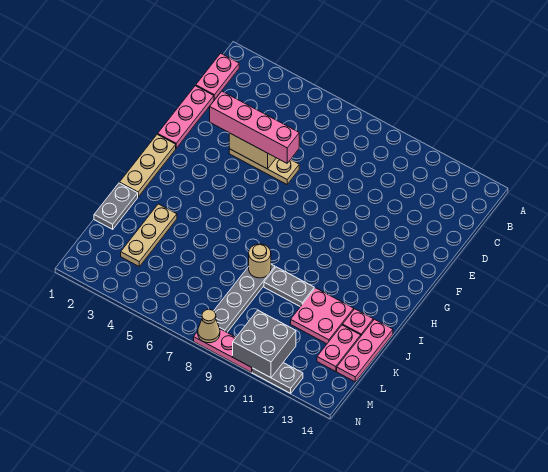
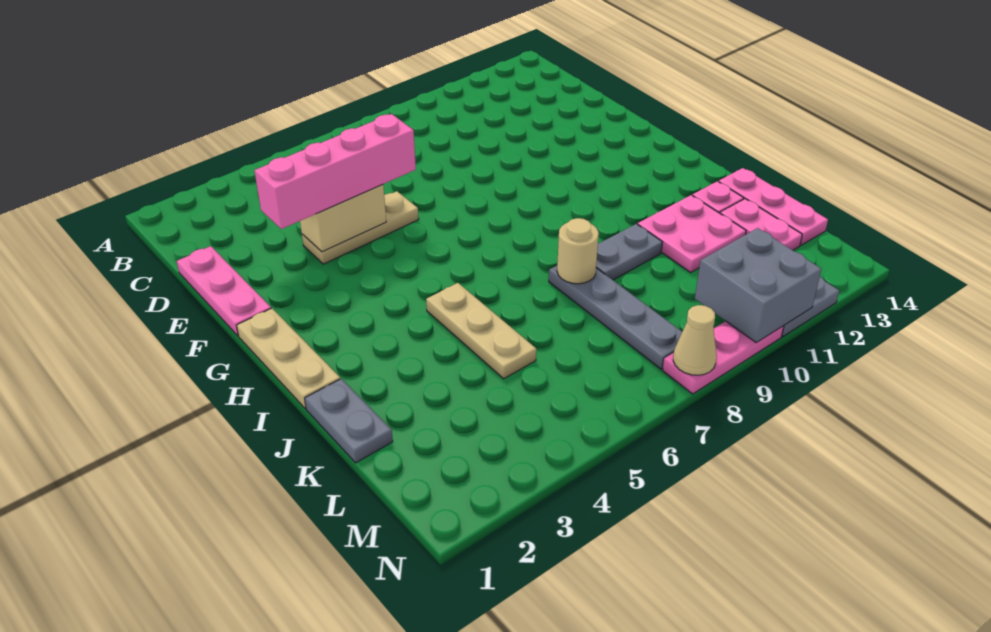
pink 1x2 plate [196,53,239,100] -> none
tan 1x3 plate [121,204,177,266] -> tan 1x3 plate moved to [426,283,536,379]

